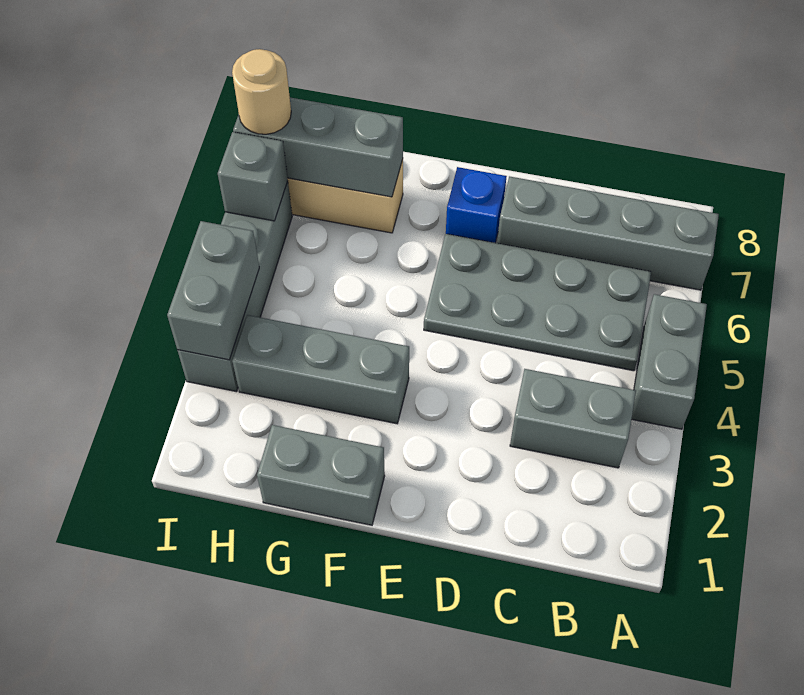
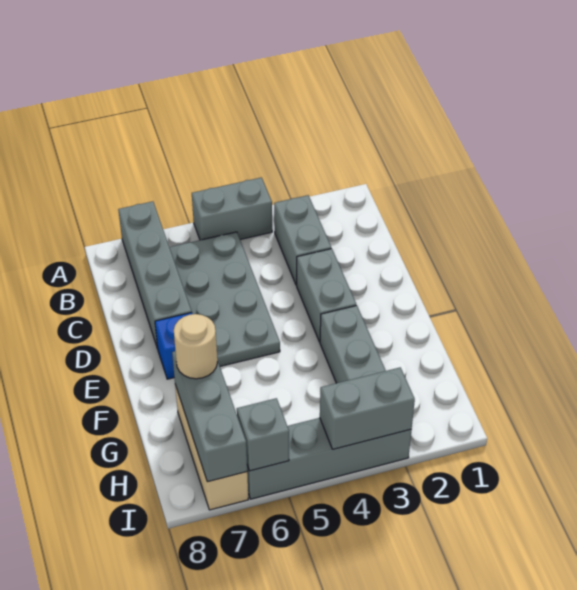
grey 1x2 brick [257,425,385,525] -> grey 1x2 brick moved to [297,249,356,342]
tan 1x1 round brick [232,49,291,134] -> tan 1x1 round brick moved to [174,314,217,379]

